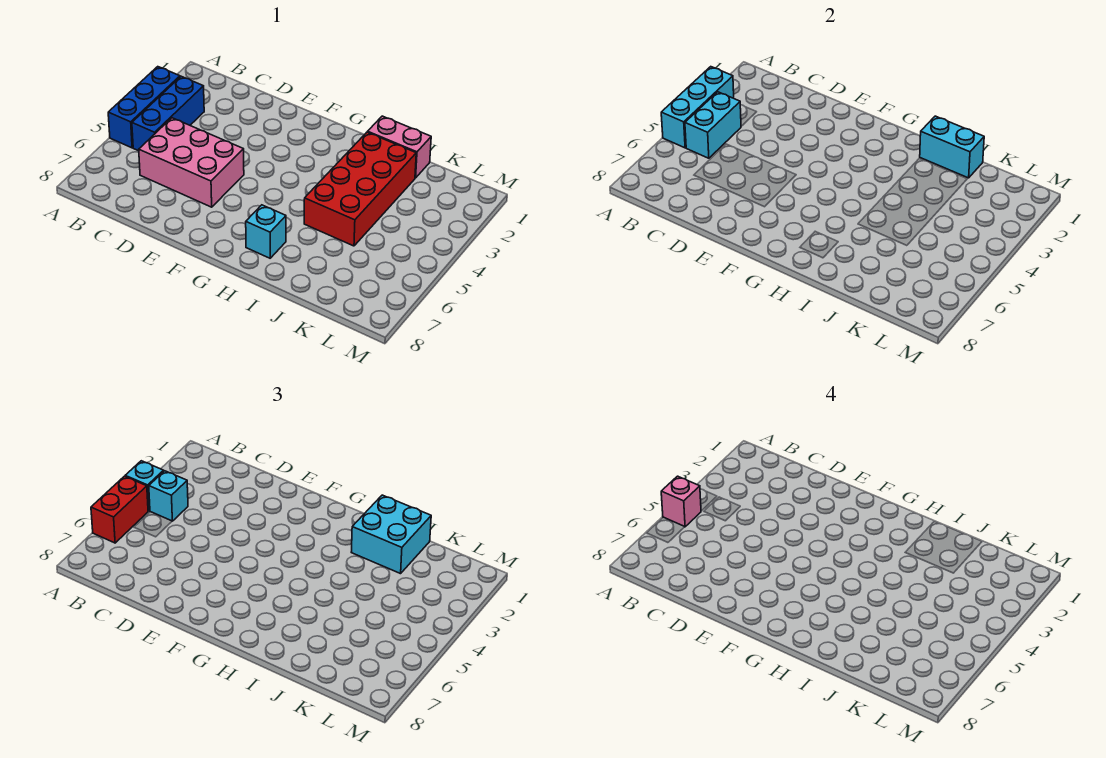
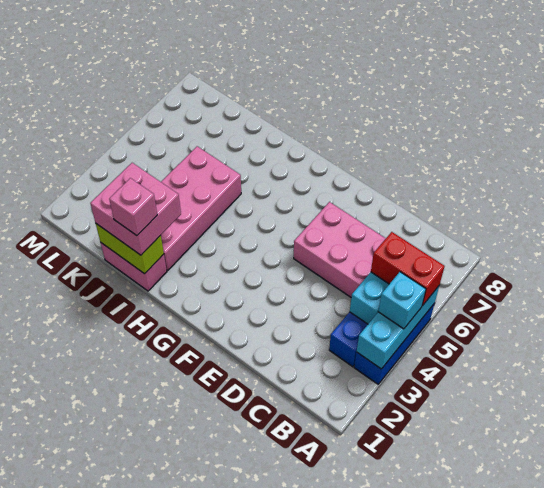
red 1x2 brick [91,476,148,543] -> red 1x2 brick turned to [371,232,444,306]
pink 1x1 brick [661,476,701,527] -> pink 1x1 brick moved to [109,178,157,236]
cyan 1x1 brick [149,471,188,521] -> none
cyan 1x1 brick [246,205,286,258] -> none
cyan 1x2 brick [920,116,984,178] -> lime 1x2 brick [96,224,164,274]
cyan 2x2 brick [351,495,431,574] -> pink 2x2 brick [90,163,181,255]
red 2x4 brick [304,132,416,246] -> pink 2x4 brick [161,146,241,270]

